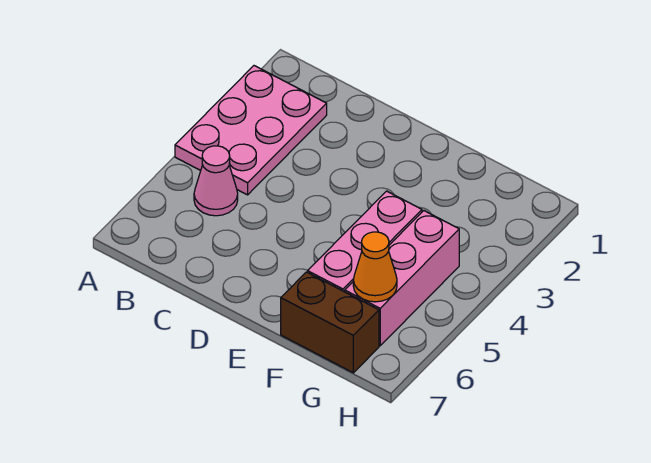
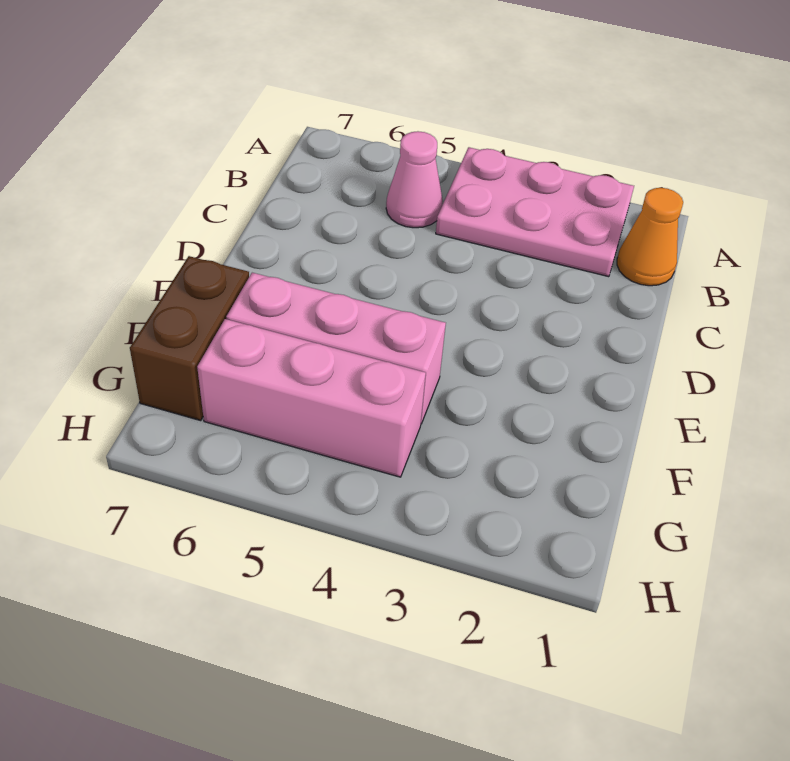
orange 1x1 cone [353,232,397,302] -> orange 1x1 cone moved to [617,188,683,286]

